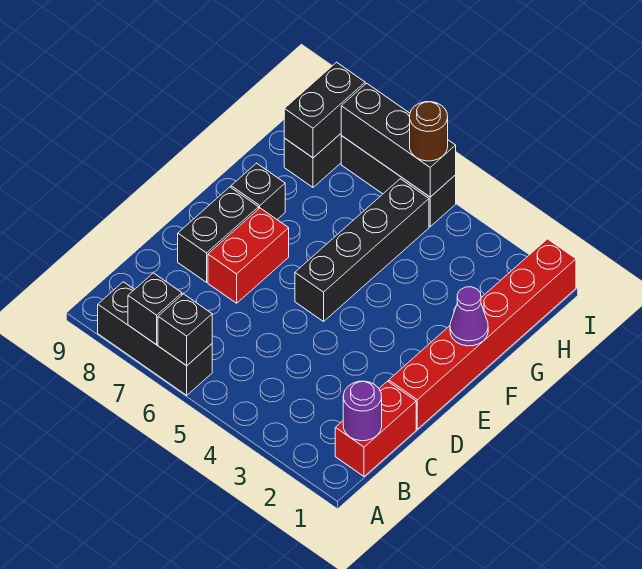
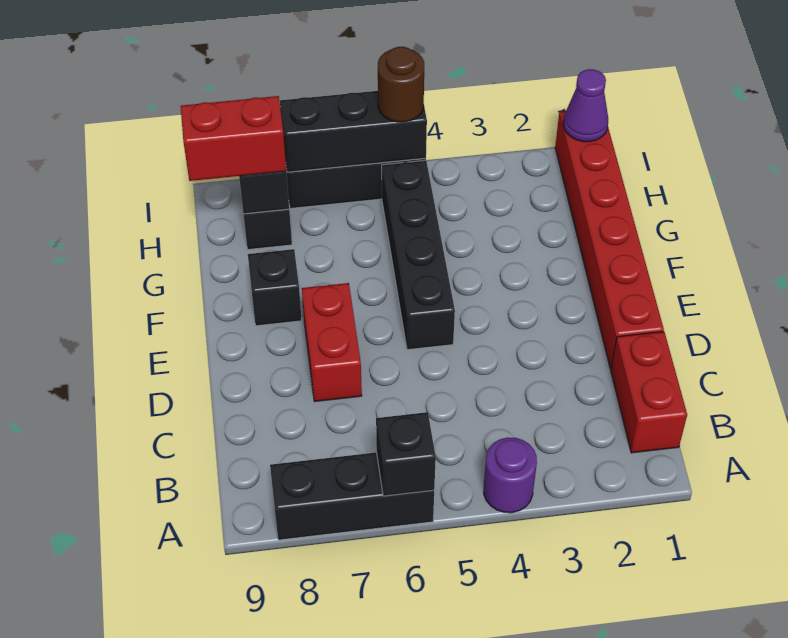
black 1x1 brick [128,273,182,345] -> none
purple 1x1 round brick [343,381,382,441] -> purple 1x1 round brick moved to [484,437,537,513]
black 1x2 brick [178,187,259,282] -> none
purple 1x1 cone [450,287,488,346] -> purple 1x1 cone moved to [563,69,608,142]
none -> red 1x2 brick [181,96,286,181]

